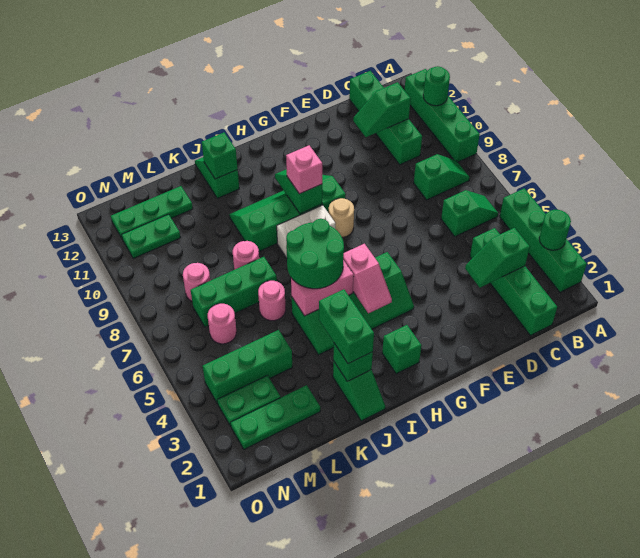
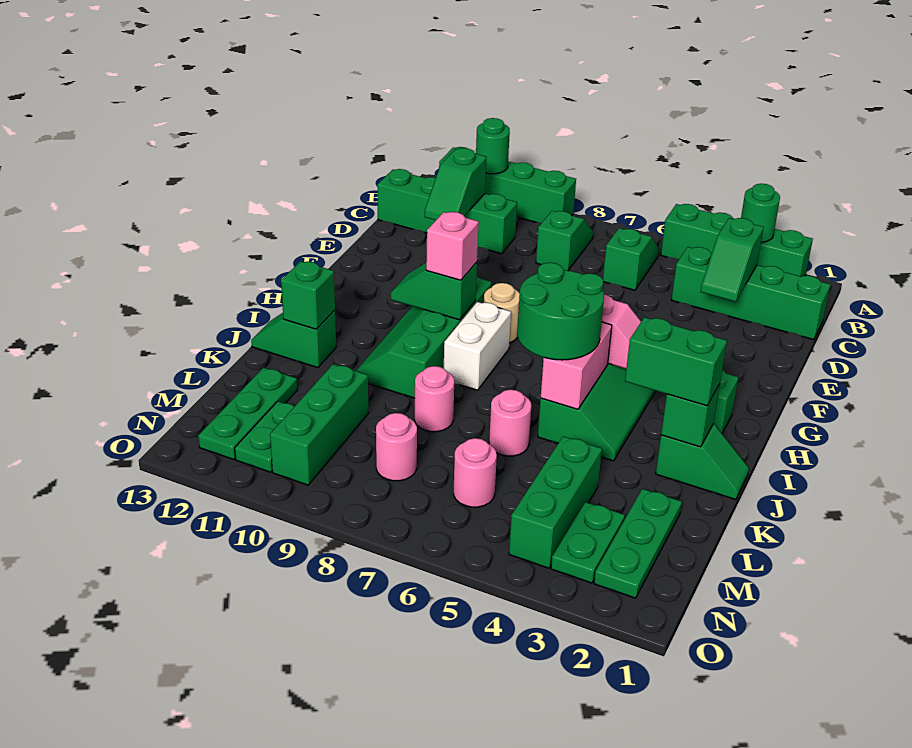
green 1x3 brick [191,257,277,327] -> green 1x3 brick moved to [270,364,368,485]

